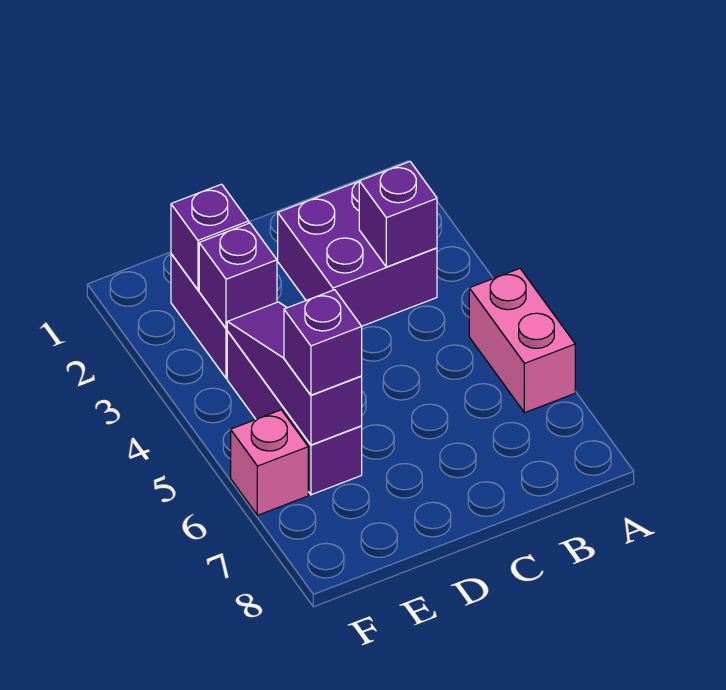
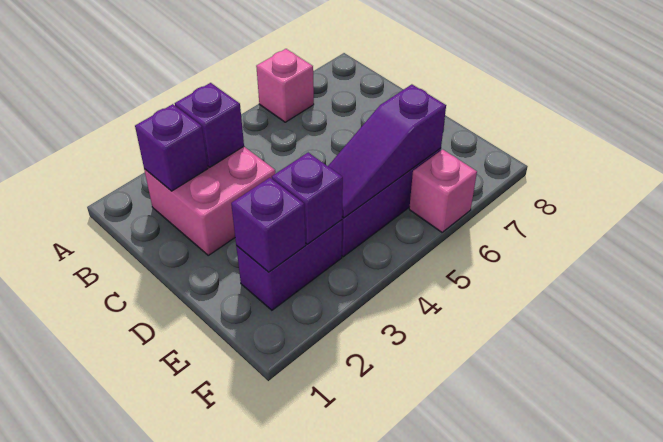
pink 1x2 brick [469,268,575,413] -> pink 1x1 brick [256,49,314,122]
purple 2x2 brick [278,181,437,326] -> pink 2x2 brick [144,147,275,255]
purple 1x1 brick [284,290,362,395] -> purple 1x1 brick moved to [135,104,208,191]

